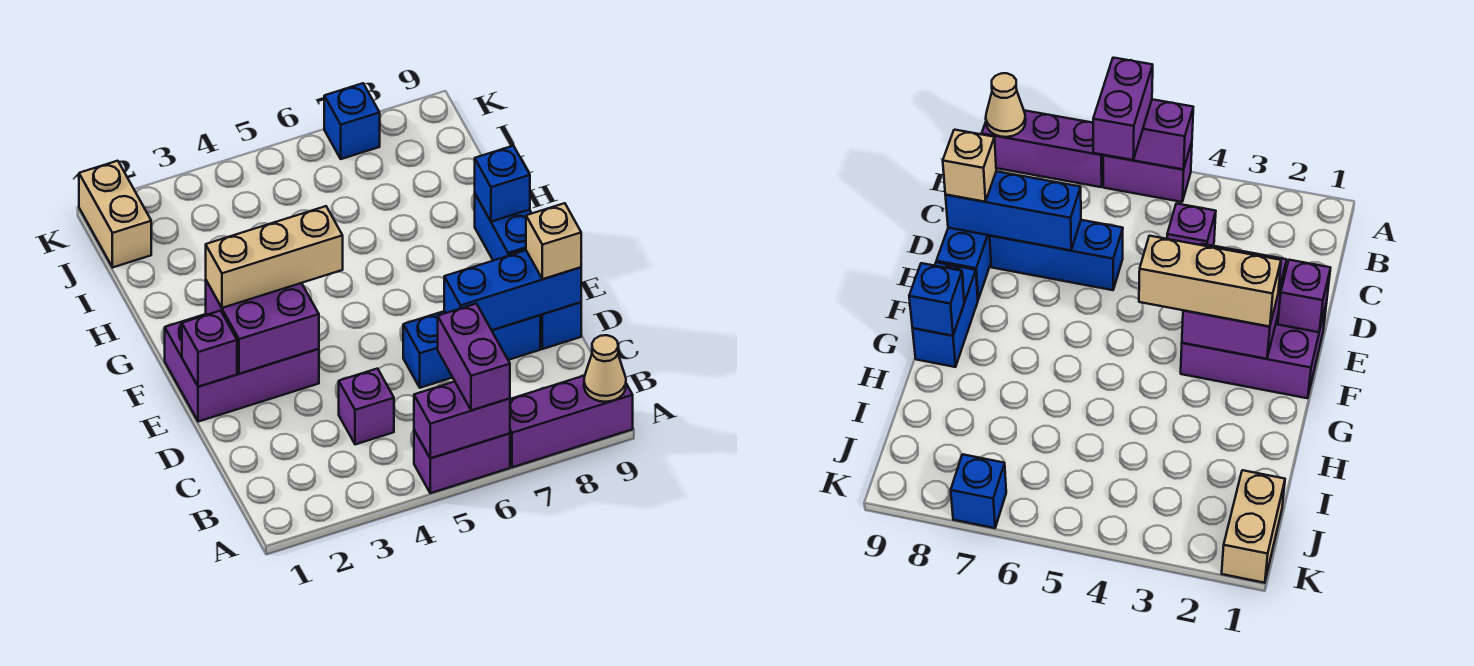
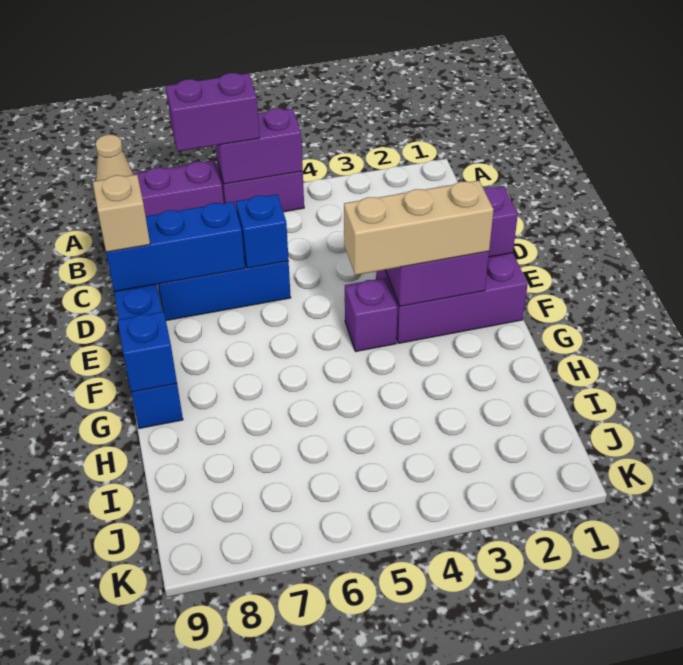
purple 1x2 brick [438,304,510,410] -> purple 1x2 brick turned to [166,73,260,151]
purple 1x1 brick [339,369,394,444] -> purple 1x1 brick moved to [345,278,397,352]
tan 1x2 brick [79,161,151,267] -> none
blue 1x1 brick [324,83,380,159] -> blue 1x1 brick moved to [236,194,289,268]

